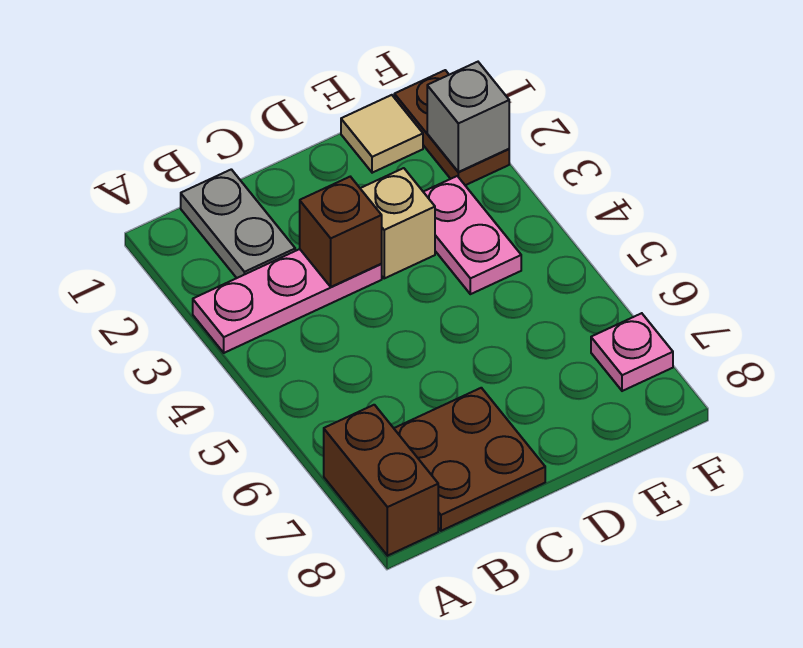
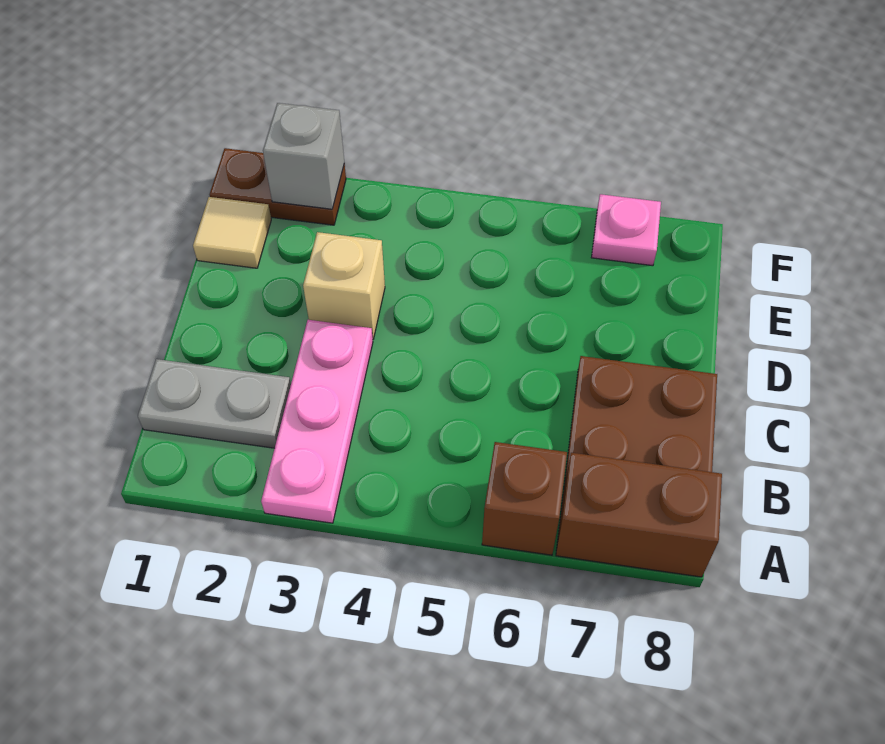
brown 1x1 brick [300,177,382,287] -> brown 1x1 brick moved to [482,442,567,555]
pink 1x2 plate [424,176,521,294] -> none

